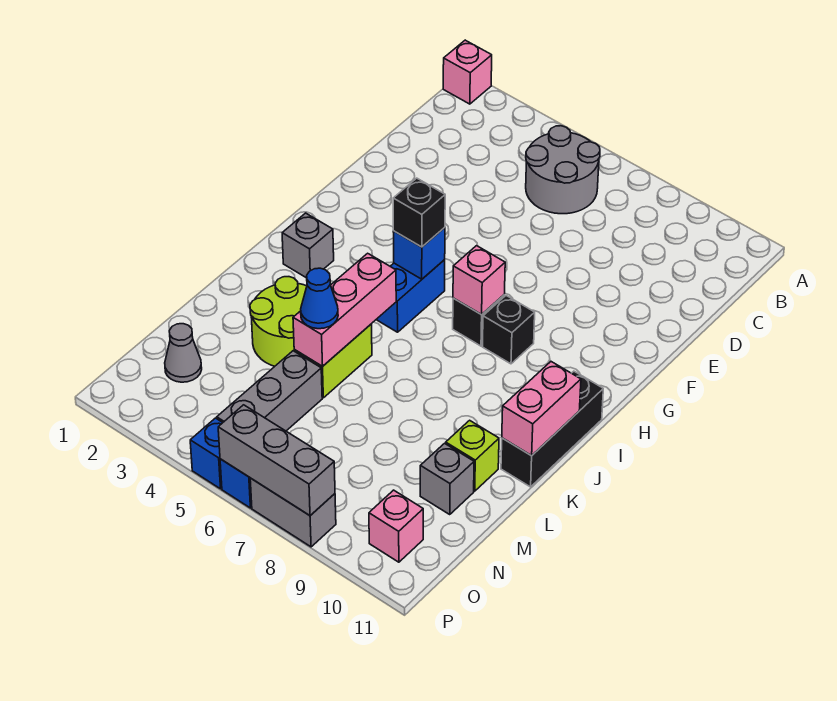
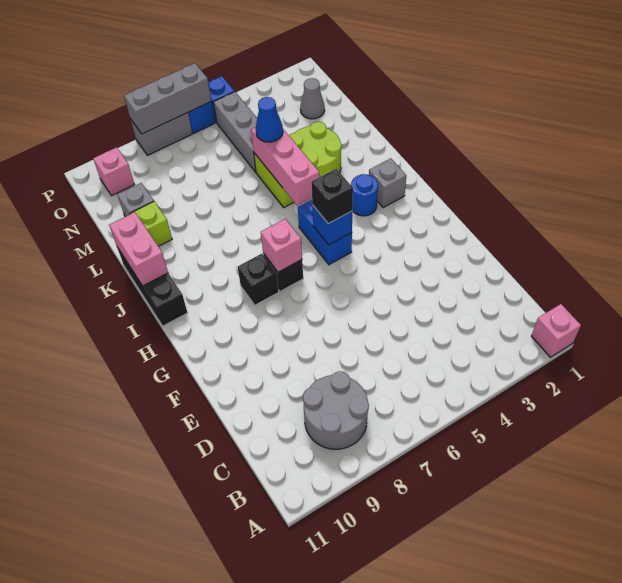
grey 2x2 round brick [526,126,600,214] -> grey 2x2 round brick moved to [303,371,369,449]
none -> blue 1x1 round brick [351,174,378,216]

